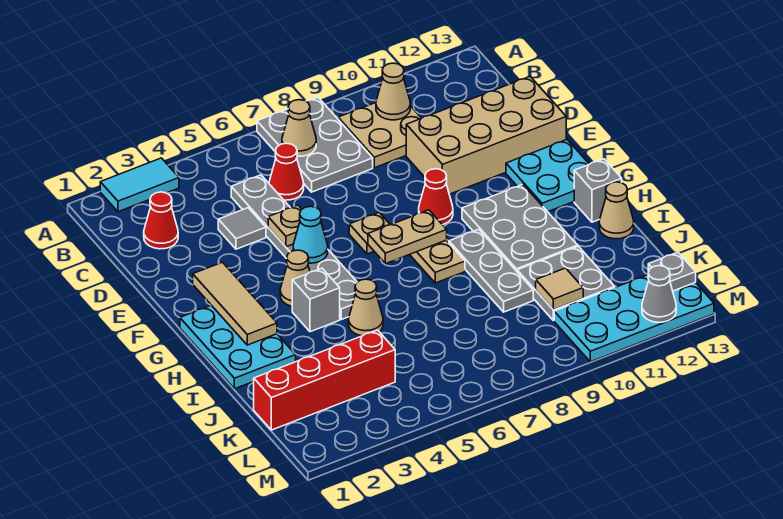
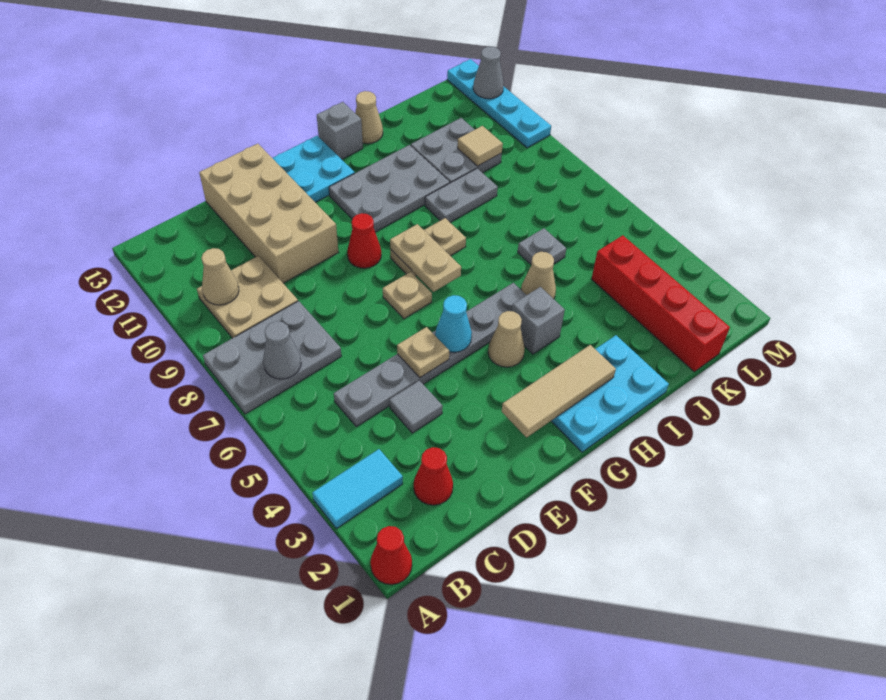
cyan 1x2 tile [100,158,179,212] -> cyan 1x2 tile turned to [312,449,403,529]
tan 1x1 cone [282,100,316,156] -> grey 1x1 cone [263,321,301,379]
red 1x1 cone [269,143,304,200] -> red 1x1 cone moved to [370,526,412,585]
grey 1x3 plate [449,229,533,312] -> grey 1x2 plate [425,168,498,222]
cyan 2x4 plate [554,275,714,362] -> cyan 1x4 plate [447,59,551,148]
grey 1x1 plate [648,252,696,291] -> grey 1x1 plate moved to [518,228,566,264]

